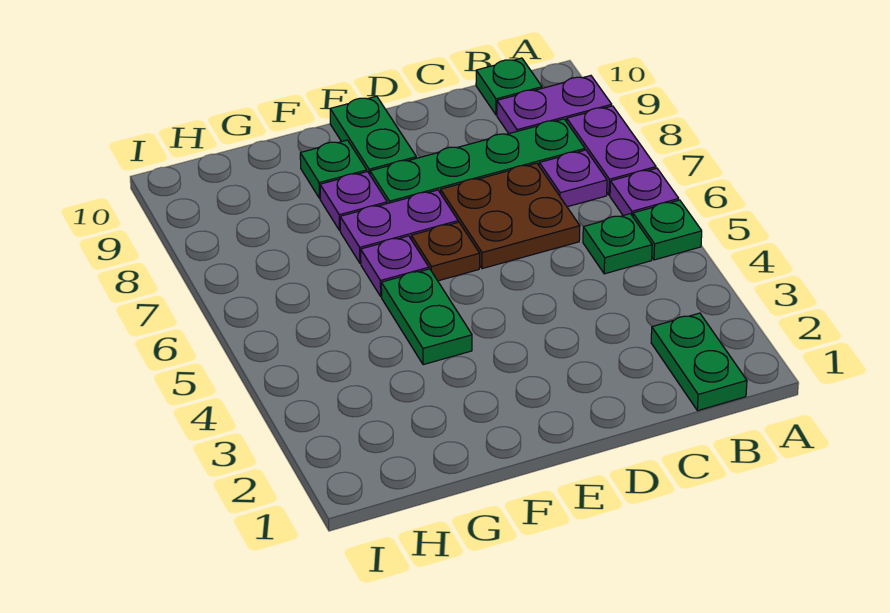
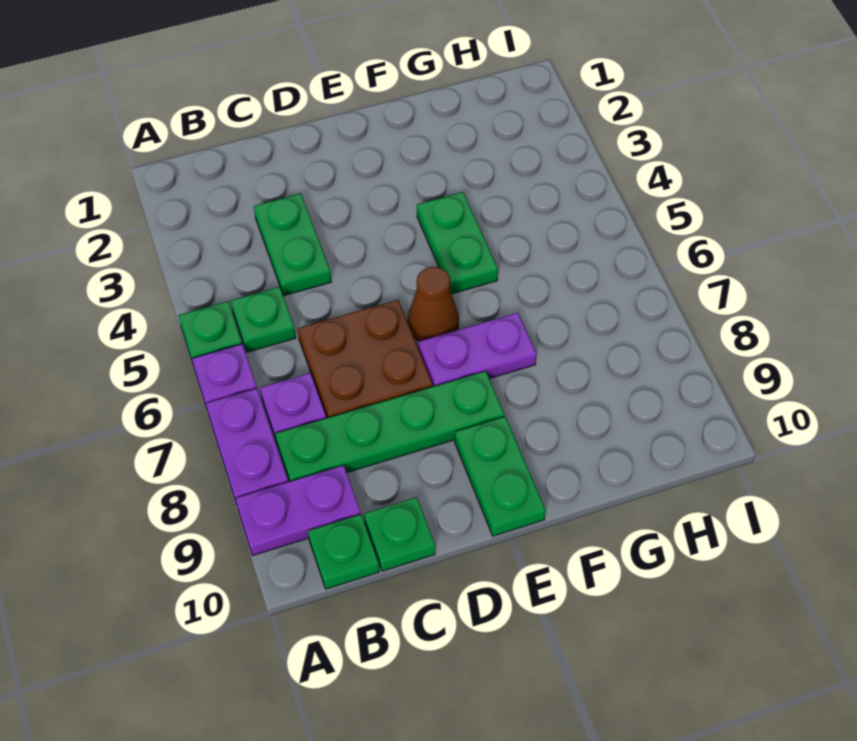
green 1x2 plate [651,313,747,411] -> green 1x2 plate moved to [254,193,331,296]
brown 1x1 plate [411,222,480,281] -> brown 1x1 cone [408,267,459,341]
purple 1x1 plate [361,236,429,296] -> none
purple 1x1 plate [320,172,387,230] -> none
green 1x1 plate [300,140,367,198] -> green 1x1 plate moved to [364,497,435,571]

